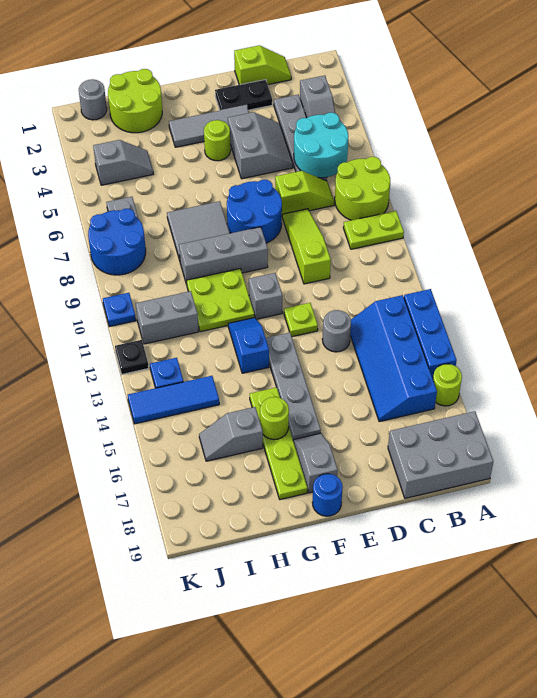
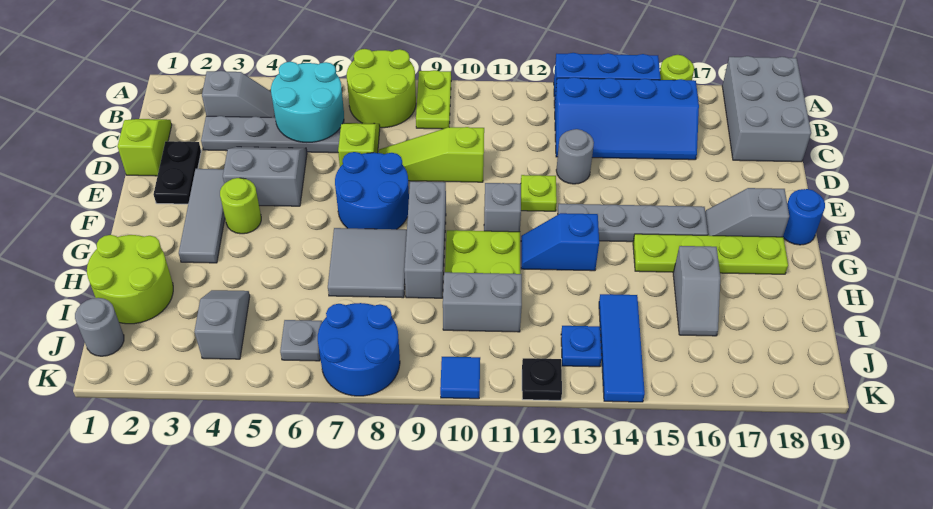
lime 1x1 round brick [260,397,289,440] -> none
grey 1x2 brick [136,291,199,344] -> grey 1x2 brick turned to [443,272,522,332]
blue 1x1 plate [103,293,136,327] -> blue 1x1 tile [440,357,480,399]

